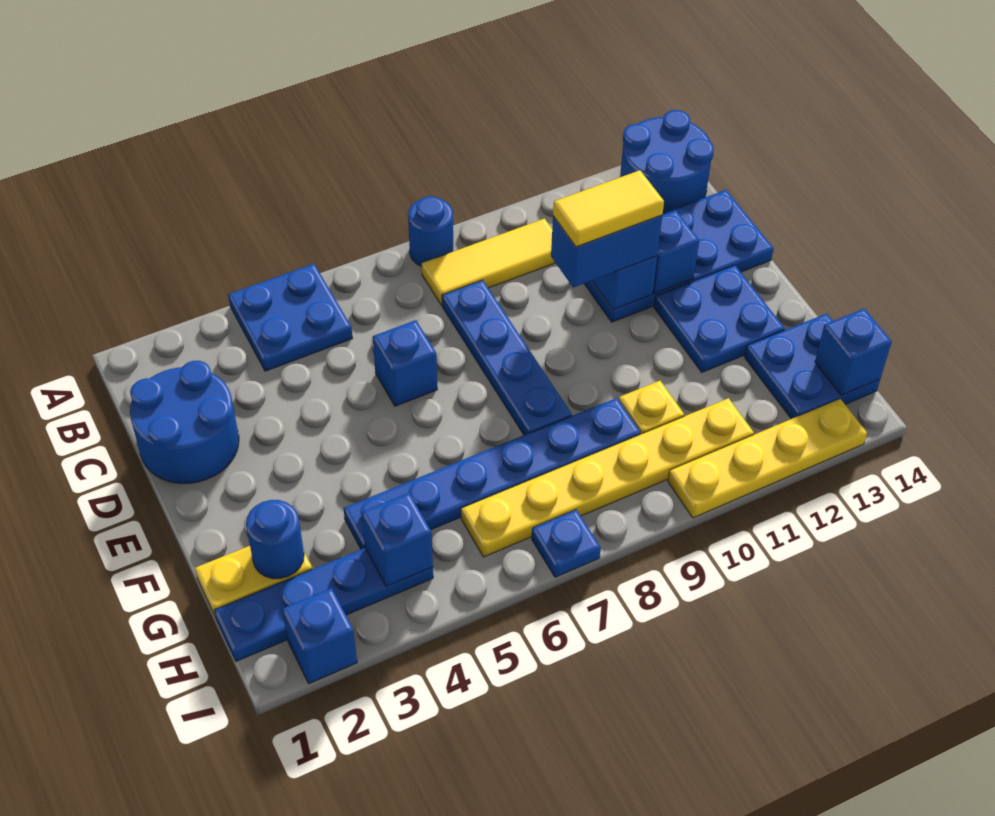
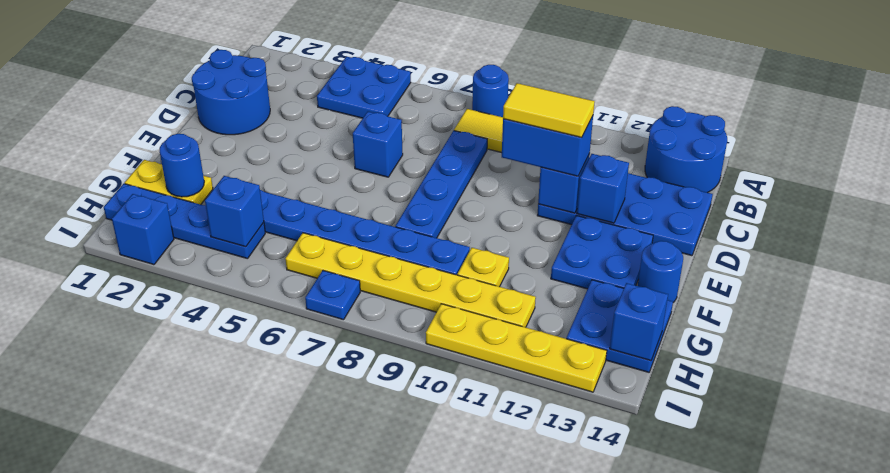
none -> blue 1x1 round brick [638,241,683,302]

